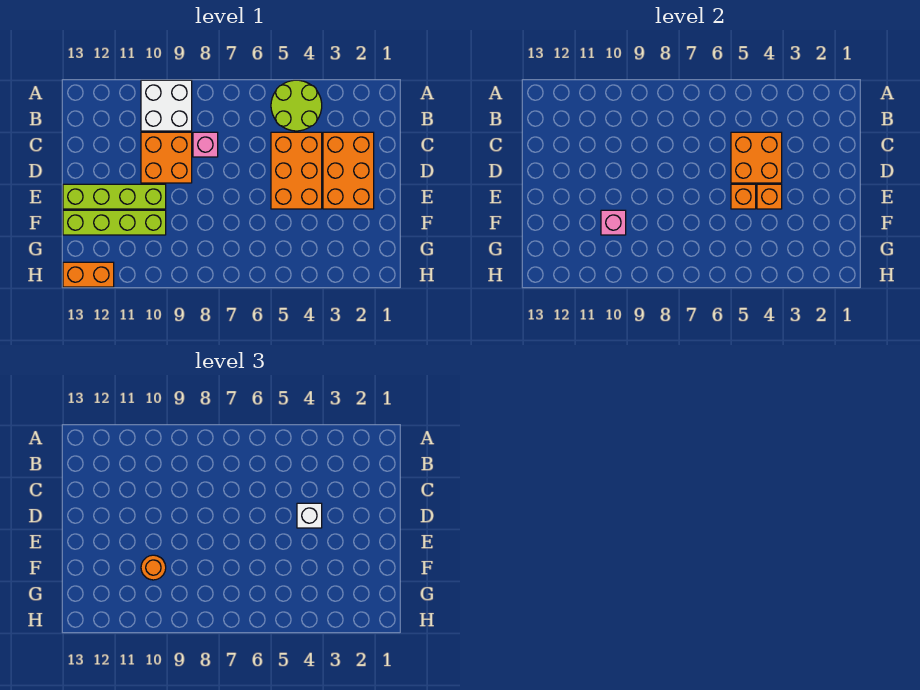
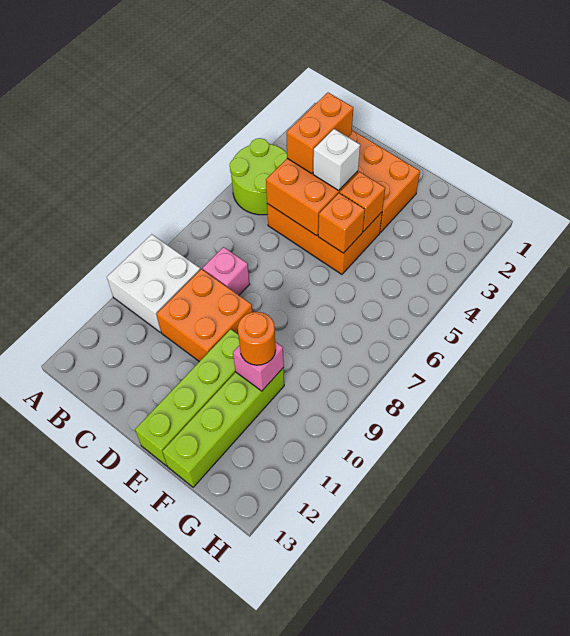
orange 1x2 brick [63,262,114,287] -> orange 1x2 brick moved to [287,93,353,174]

